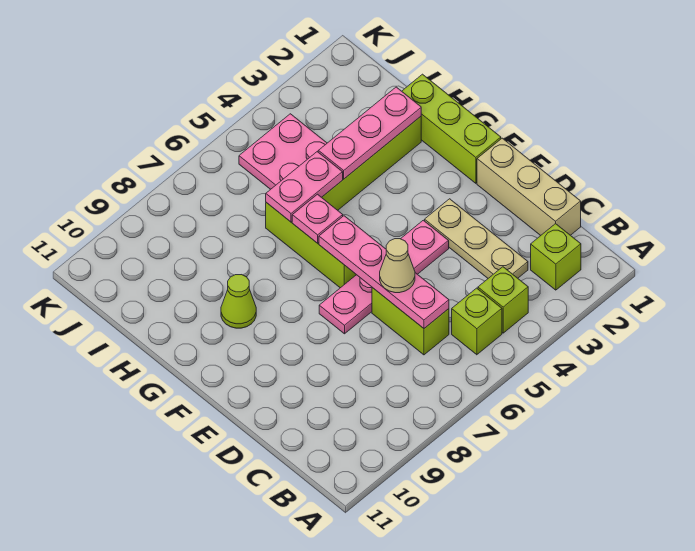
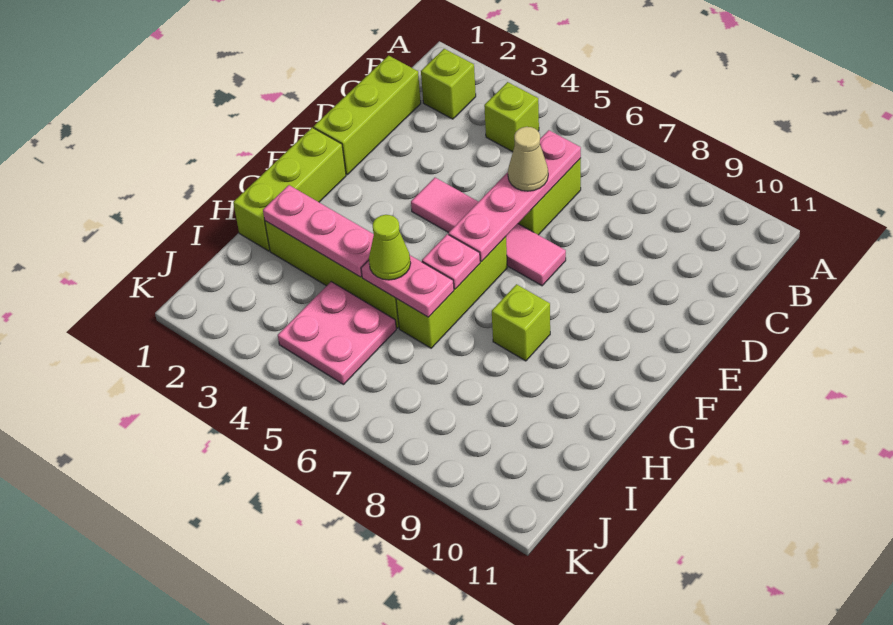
lime 1x1 brick [452,288,502,355] -> lime 1x1 brick moved to [492,284,550,361]
tan 1x3 brick [477,138,581,235] -> lime 1x3 brick [314,56,421,175]
tan 1x3 plate [425,199,528,278] -> none
pink 1x4 plate [319,220,449,334] -> pink 1x4 tile [411,178,566,286]
lime 1x1 cone [221,275,256,328] -> lime 1x1 cone moved to [369,215,411,280]

